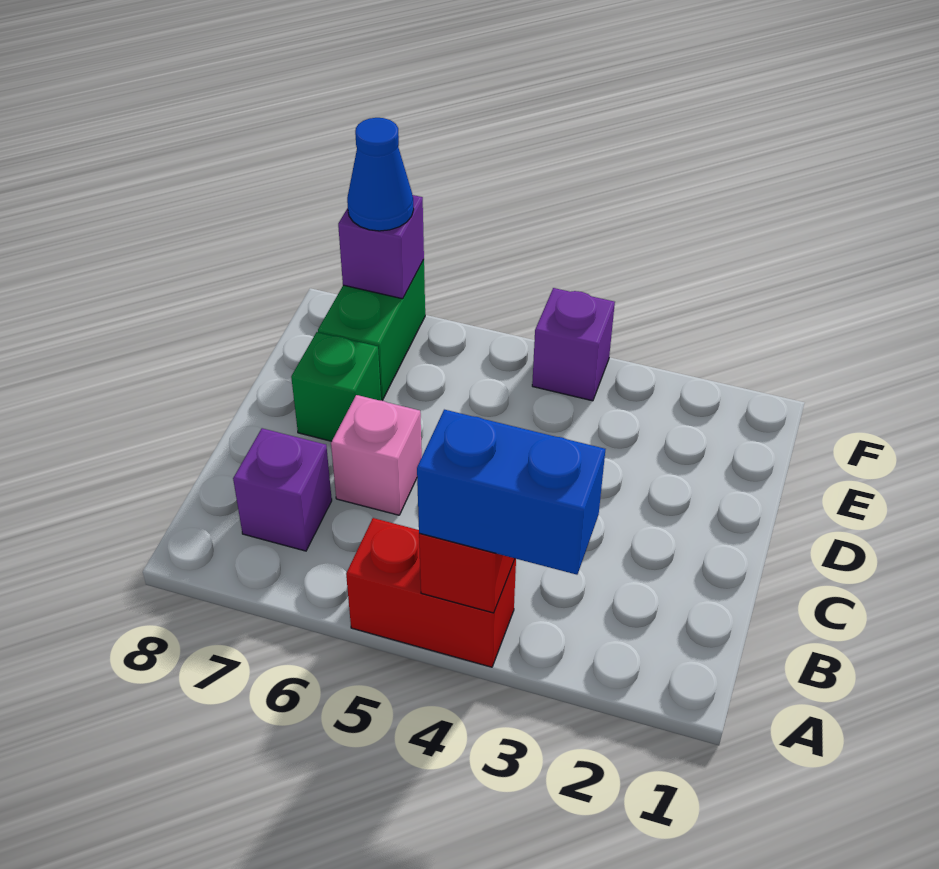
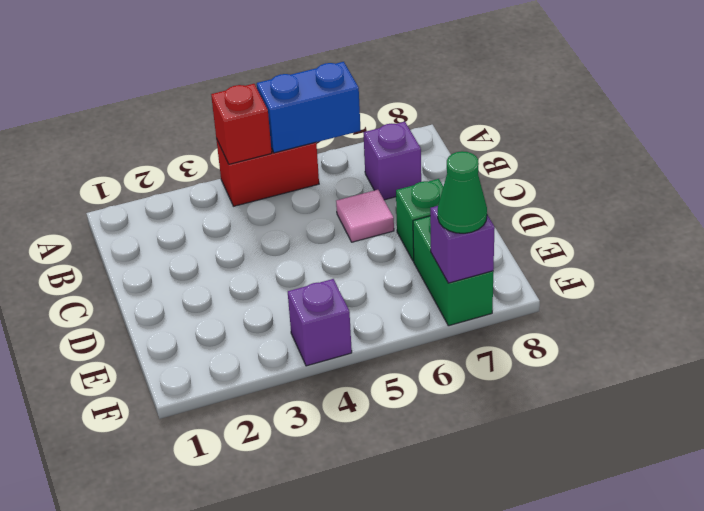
blue 1x2 brick [417,410,605,575] -> blue 1x2 brick moved to [257,62,361,153]
pink 1x1 brick [331,395,422,515] -> pink 1x1 tile [336,190,394,242]
blue 1x1 cone [347,118,414,231] -> green 1x1 cone [438,151,487,233]

